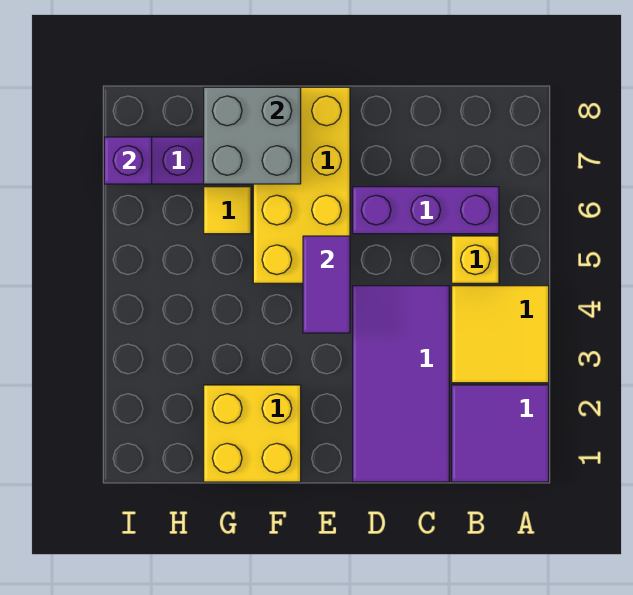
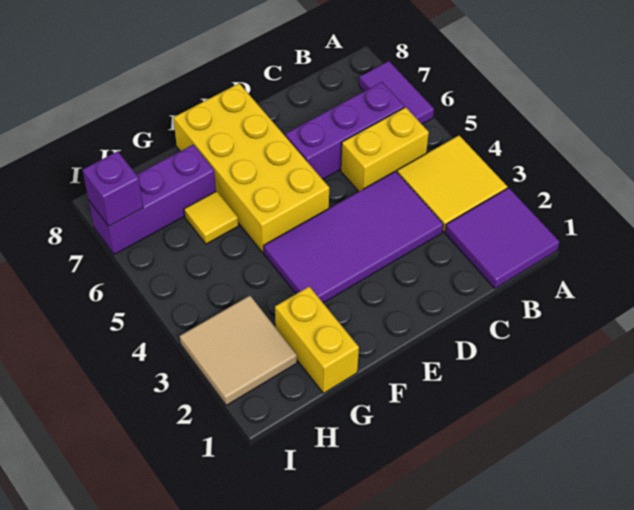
yellow 1x1 brick [452,236,499,283] -> yellow 1x2 brick [341,107,429,191]
purple 2x4 tile [353,286,449,482] -> purple 2x4 tile turned to [264,171,443,303]
purple 1x2 tile [303,236,350,333] -> purple 1x2 tile moved to [359,61,434,124]
yellow 2x2 brick [204,385,301,482] -> yellow 1x2 brick [275,287,359,393]
grey 2x2 brick [204,87,301,184] -> none
none -> tan 2x2 tile [180,296,297,405]

